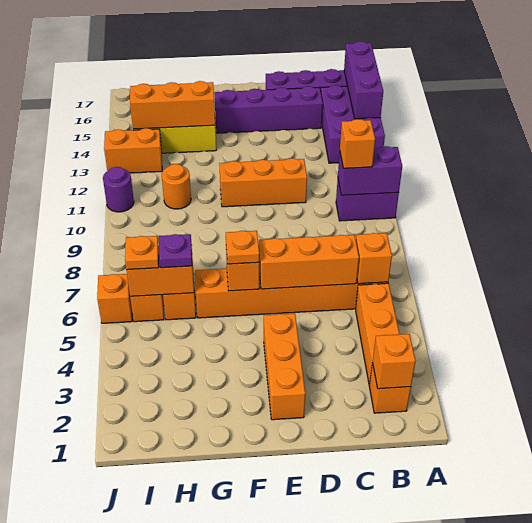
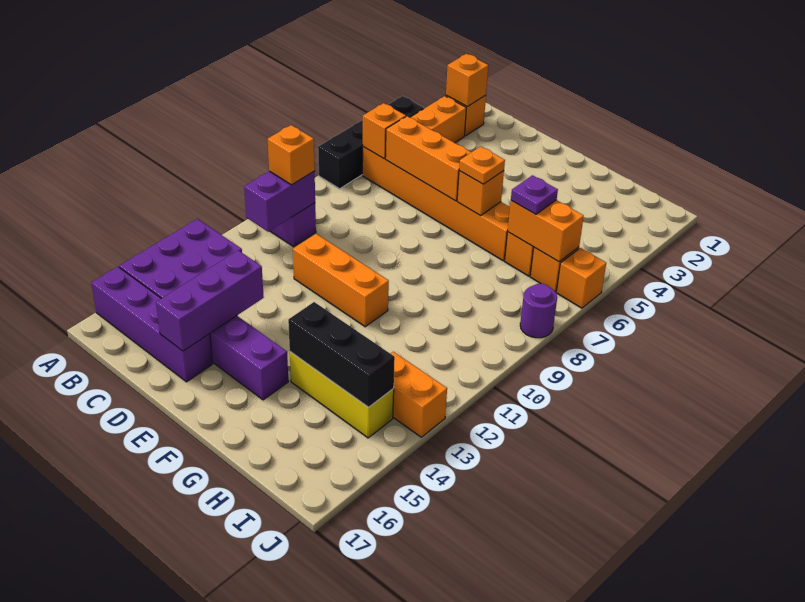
none -> black 1x4 brick [318,96,424,189]
purple 1x2 brick [338,146,402,195] -> purple 1x2 brick turned to [244,171,315,232]
purple 1x3 brick [344,41,383,119] -> purple 1x3 brick moved to [156,250,264,351]
orange 1x3 brick [264,314,305,420] -> none
orange 1x3 brick [130,81,215,129] -> black 1x3 brick [288,302,395,407]
orange 1x1 round brick [162,164,191,209] -> none
orange 1x1 plate [125,236,159,270] -> none
purple 1x1 round brick [103,167,134,212] -> purple 1x1 round brick moved to [520,284,557,338]

